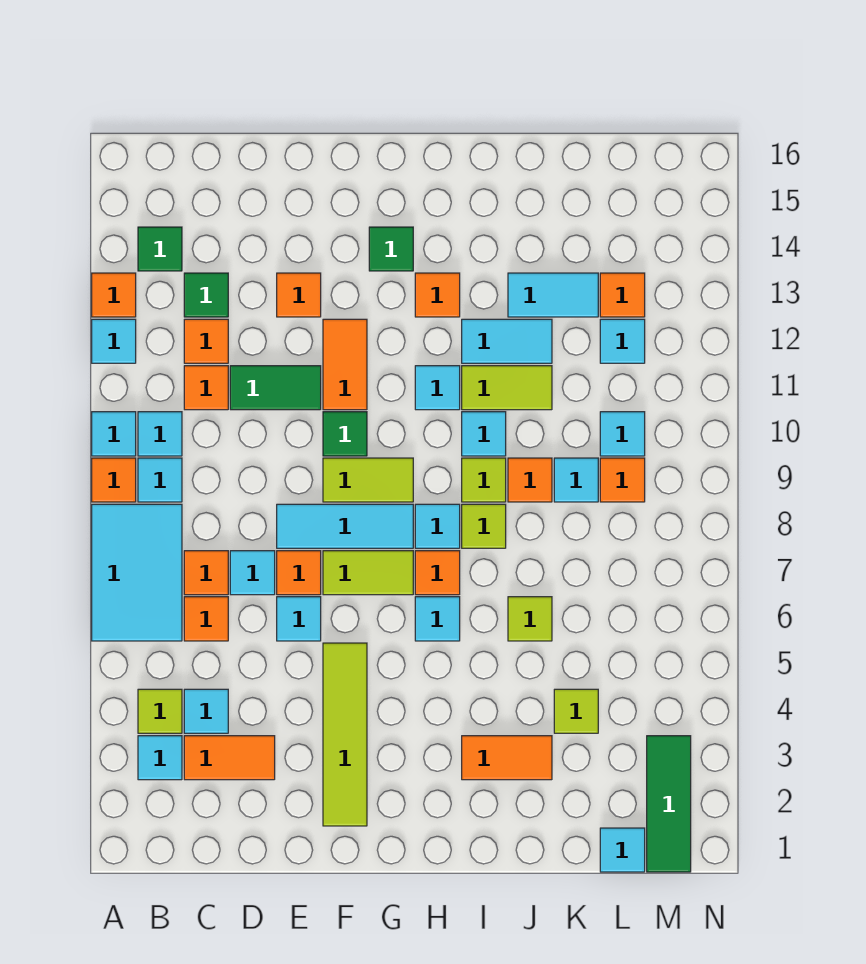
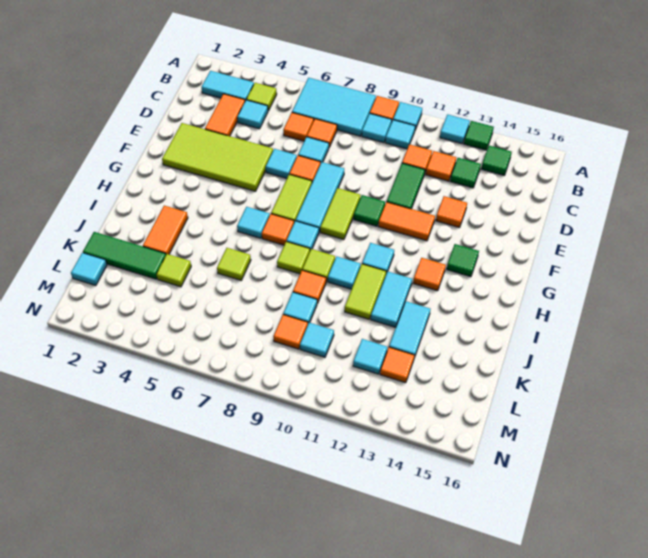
orange 1x1 tile [92,273,136,317] -> green 1x1 tile [464,121,494,150]
cyan 1x1 tile [138,736,182,780] -> cyan 1x2 tile [202,71,254,100]
lime 1x4 tile [323,643,367,826] -> lime 2x4 tile [162,123,273,191]
green 1x3 tile [647,736,691,872] -> green 1x3 tile moved to [83,232,166,279]

